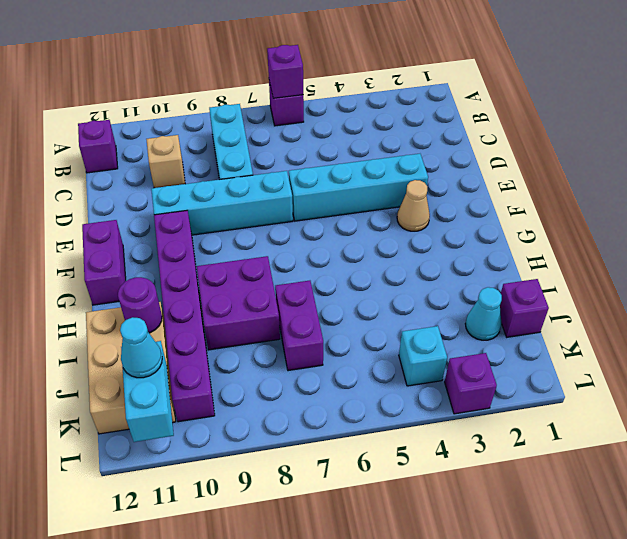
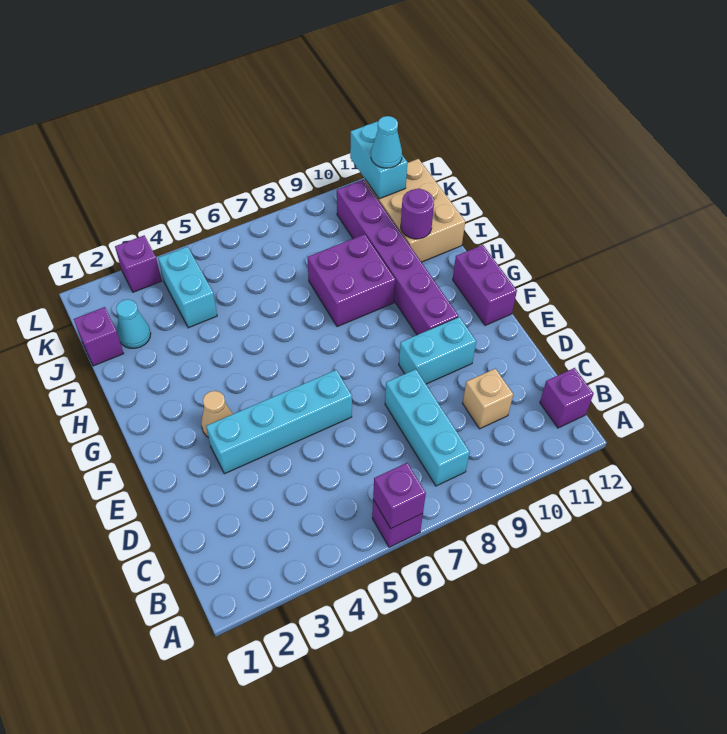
cyan 1x4 brick [151,171,293,235] -> cyan 1x2 brick [399,317,476,384]
purple 1x2 brick [275,281,323,371] -> none
cyan 1x1 brick [399,326,447,386] -> cyan 1x2 brick [158,247,217,328]

